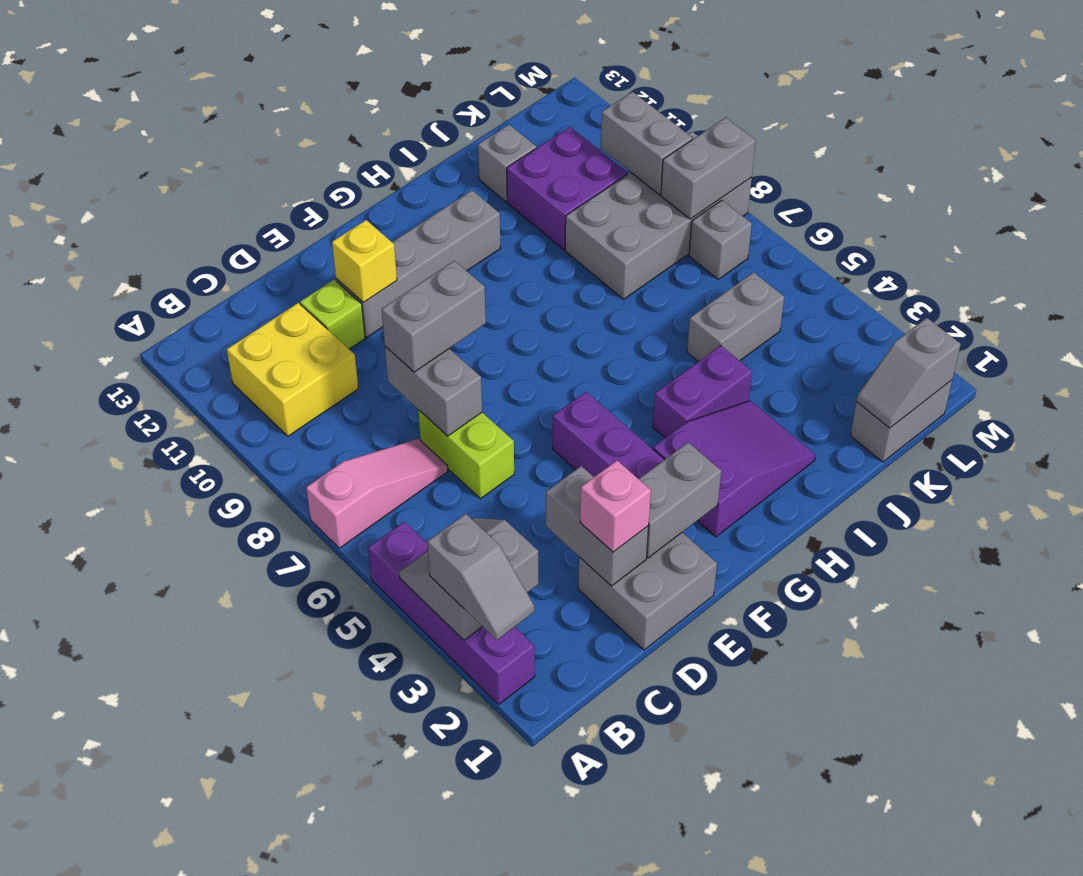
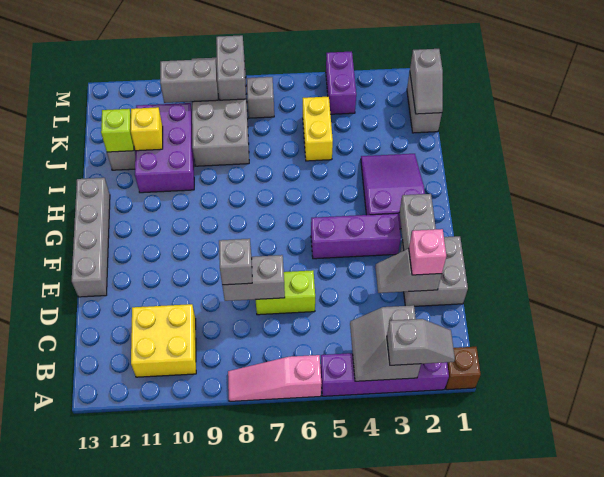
none -> brown 1x1 brick [446,347,481,390]
pink 1x3 slope [306,439,448,548] -> pink 1x3 slope turned to [228,355,322,401]
grey 1x2 brick [546,466,649,586] -> grey 1x2 slope [375,249,442,293]
grey 1x2 brick [382,261,486,372] -> grey 1x1 brick [219,239,252,285]
lime 1x1 brick [300,280,365,349] -> lime 1x1 brick moved to [101,109,134,152]
grey 1x4 brick [336,190,500,337] -> grey 1x4 brick moved to [72,178,110,297]
yellow 1x1 brick [332,220,397,302] -> yellow 1x1 brick moved to [131,107,163,151]
purple 1x2 brick [653,345,752,438] -> purple 1x2 brick moved to [326,52,356,114]
grey 1x2 brick [687,272,784,361] -> yellow 1x2 brick [303,97,333,161]
purple 2x2 brick [507,127,627,250] -> purple 2x3 brick [135,103,194,193]

